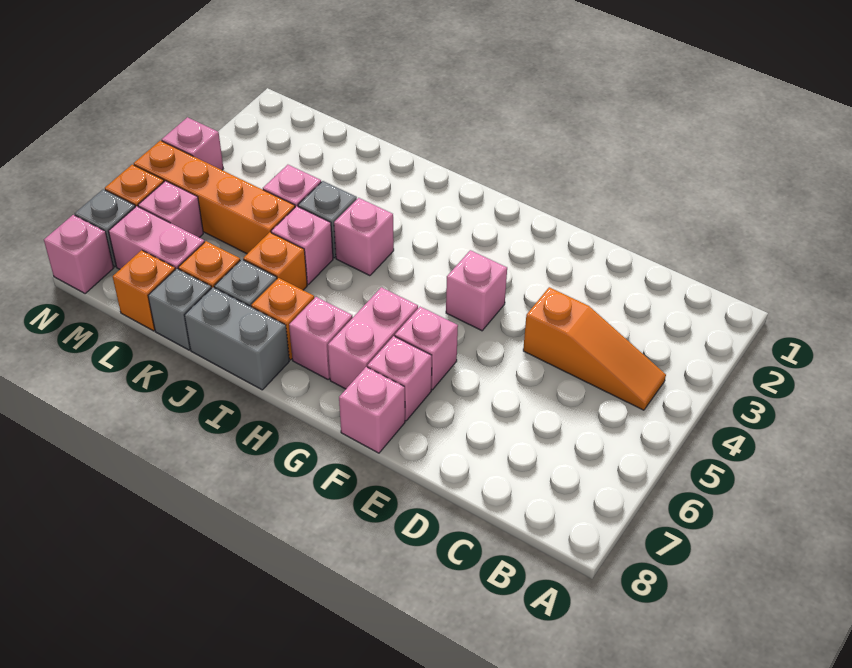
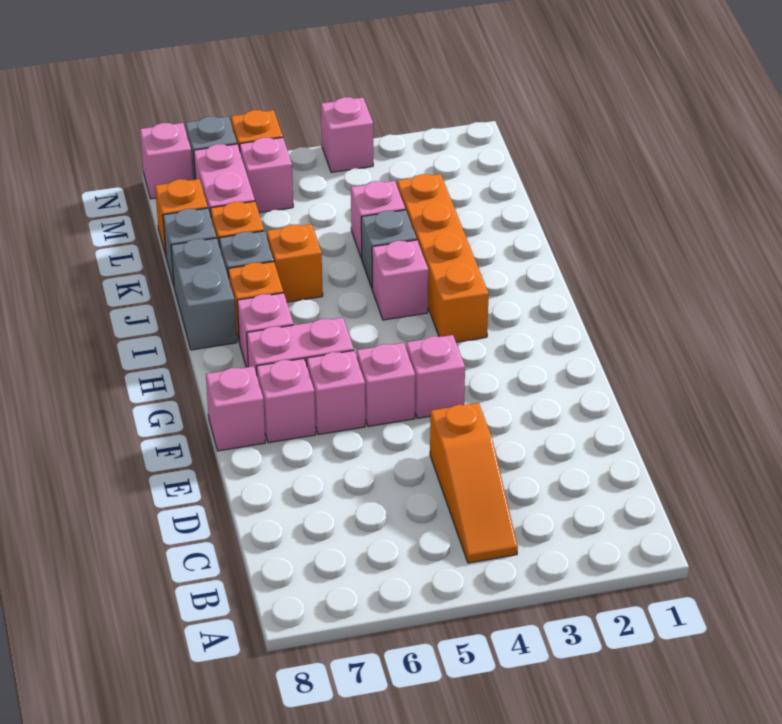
pink 1x1 brick [271,206,333,284] -> pink 1x1 brick moved to [357,343,415,426]
orange 1x4 brick [134,141,295,254] -> orange 1x4 brick moved to [397,174,489,342]

